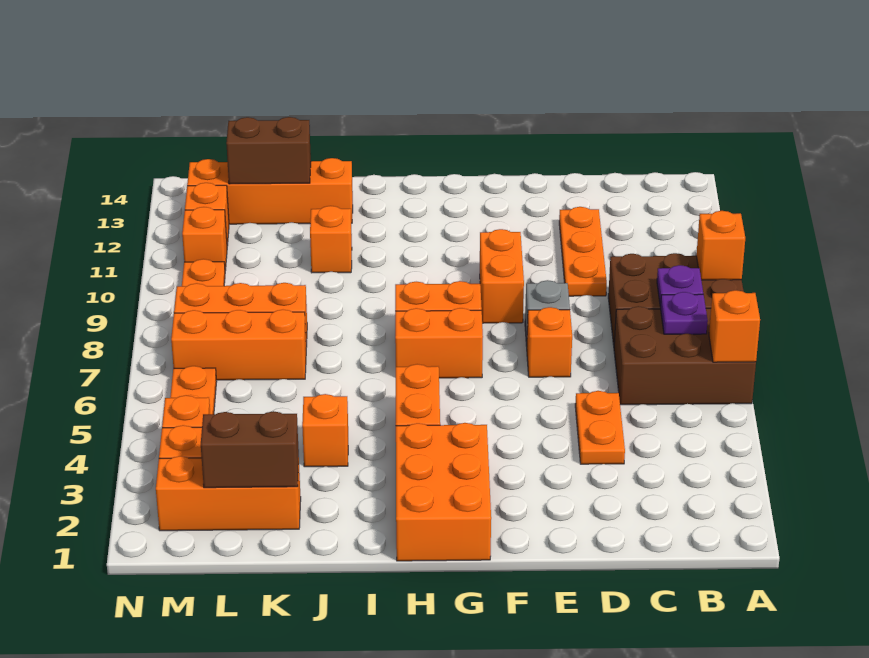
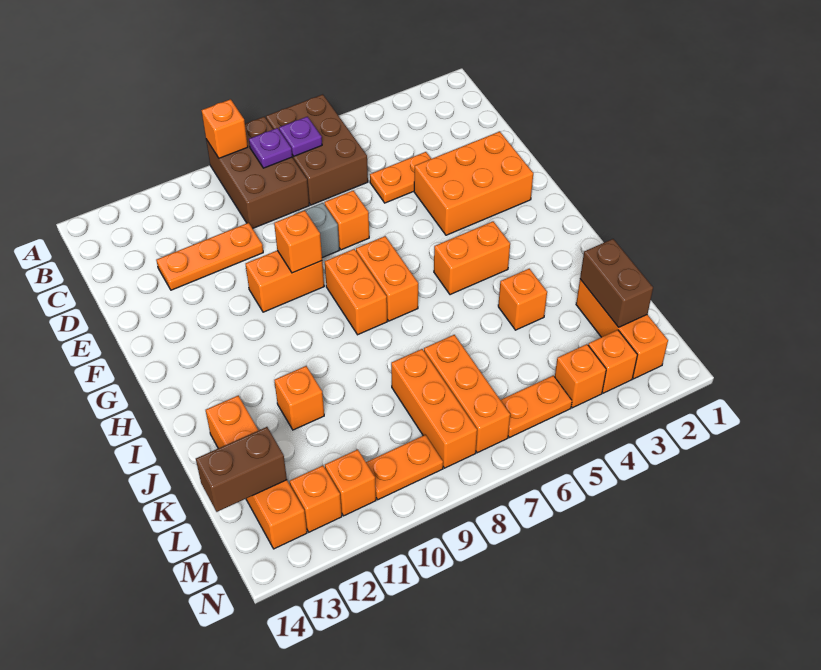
orange 1x1 brick [709,290,760,362] -> orange 1x1 brick moved to [274,211,322,273]
orange 2x3 brick [396,423,491,561] -> orange 2x3 brick moved to [414,132,533,235]
brown 1x2 brick [226,117,311,184] -> brown 1x2 brick turned to [196,427,287,512]

